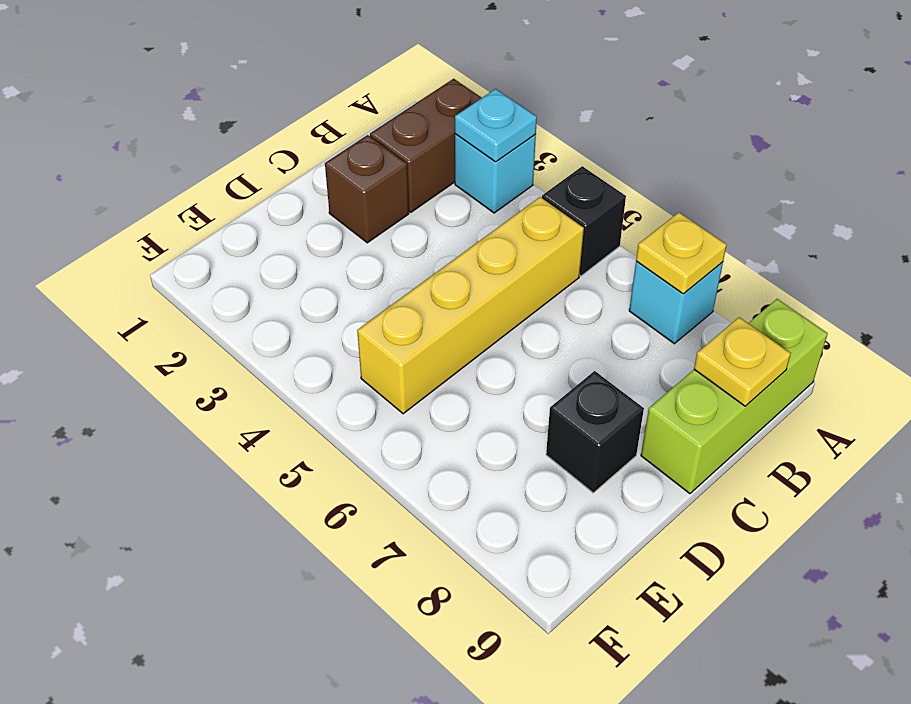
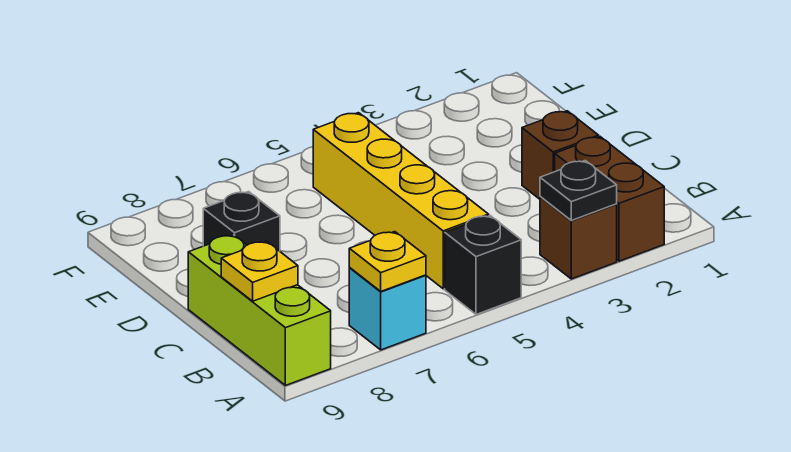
cyan 1x1 brick [455,134,536,213] -> brown 1x1 brick [540,197,617,279]
cyan 1x1 plate [455,89,537,162] -> black 1x1 plate [540,160,617,220]

